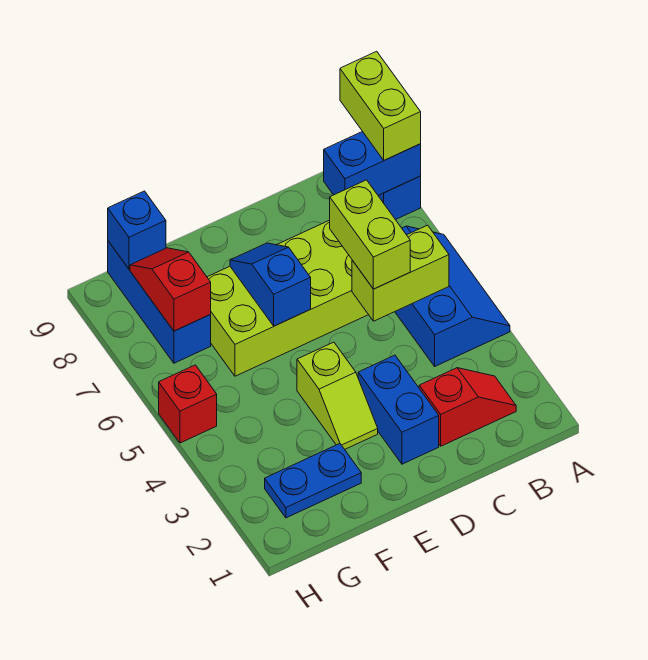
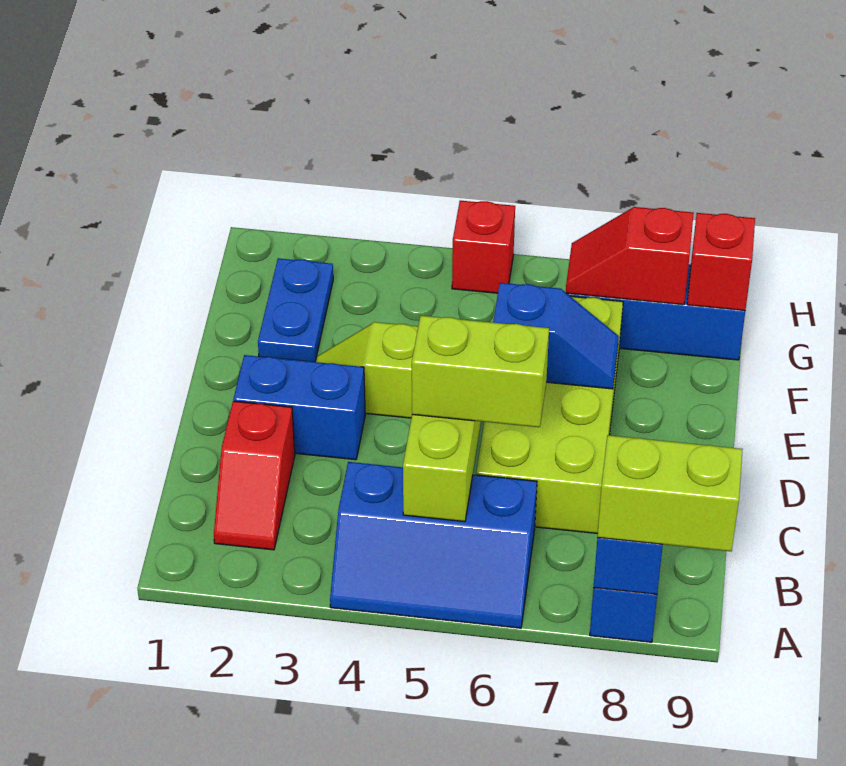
red 1x2 slope [130,248,211,331] -> red 1x2 slope turned to [566,207,694,305]
blue 1x1 brick [108,191,166,269] -> red 1x1 brick [687,213,755,311]

